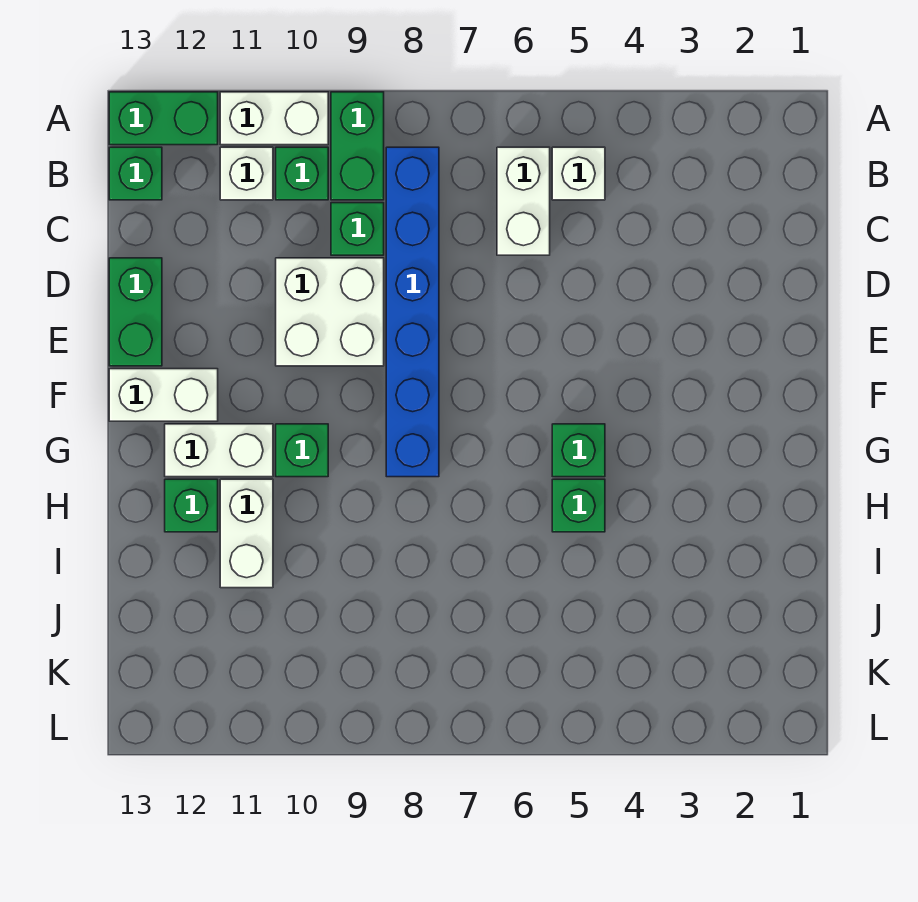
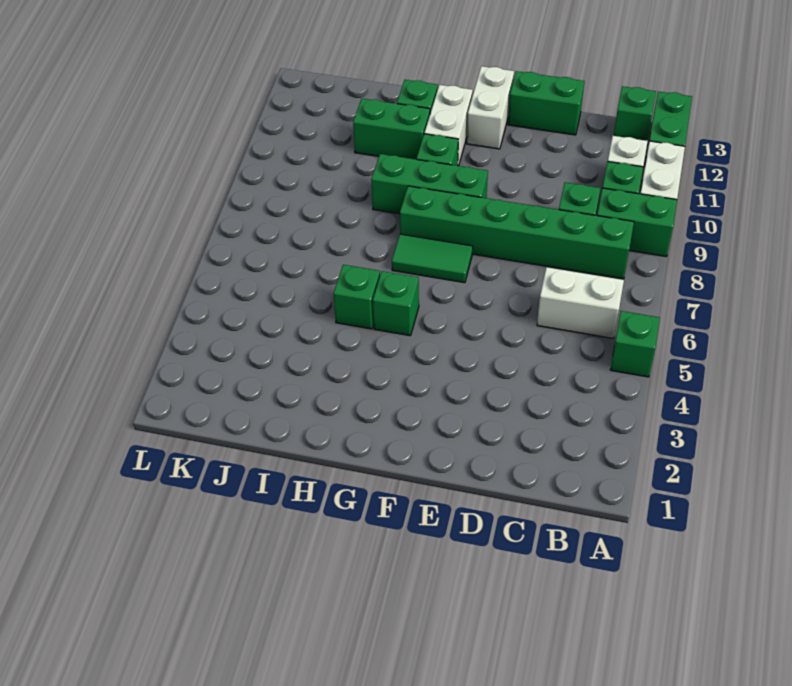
none -> green 1x1 brick [610,311,660,377]
white 1x1 brick [552,147,605,200] -> none
blue 1x6 brick [386,147,439,477] -> green 1x6 brick [400,186,634,279]
white 2x2 brick [276,258,384,366] -> none
none -> green 1x2 tile [392,234,473,283]
none -> green 1x3 brick [371,154,488,214]
white 1x2 brick [220,479,273,588] -> green 1x2 brick [353,99,430,159]

